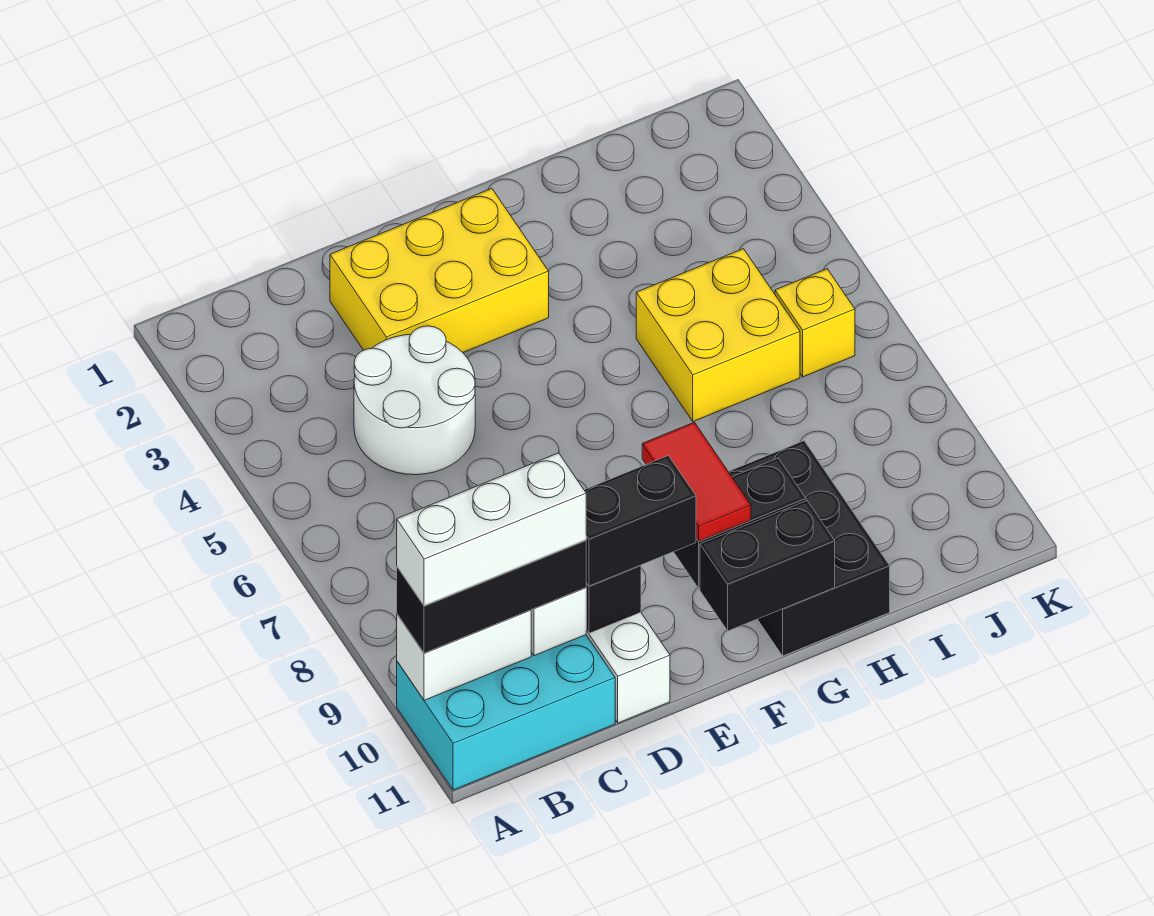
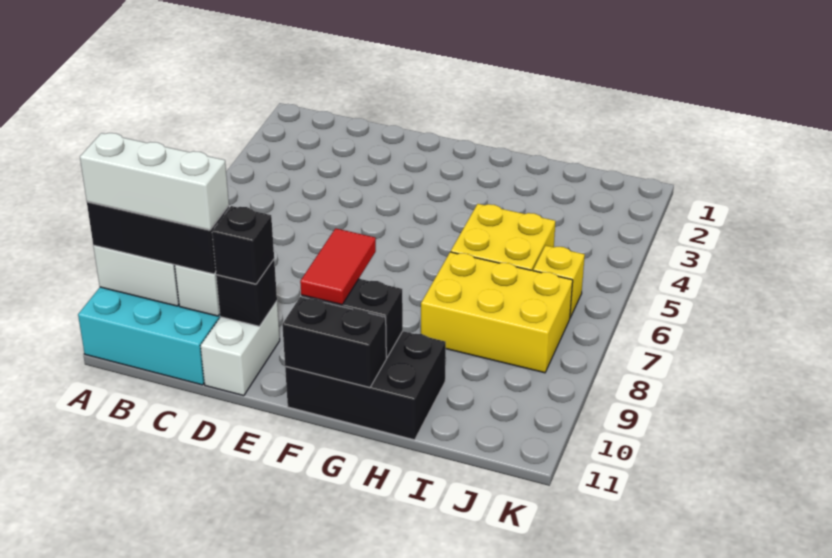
white 2x2 round brick [354,326,475,475] -> none
yellow 2x3 brick [330,189,549,353] -> yellow 2x3 brick moved to [421,252,573,373]
black 1x2 brick [584,456,696,586] -> black 1x1 brick [212,206,274,284]
black 2x3 brick [728,441,890,656] -> black 2x3 brick turned to [285,331,446,440]

